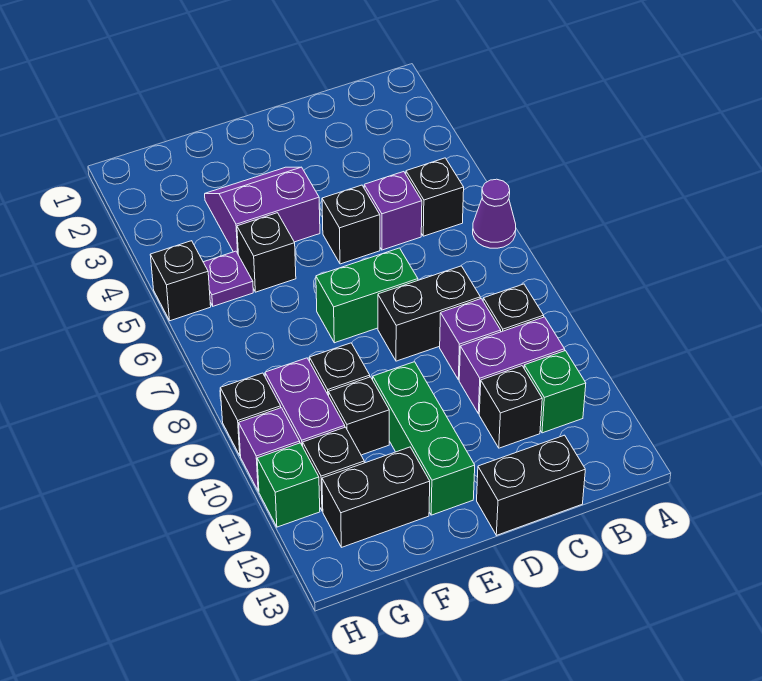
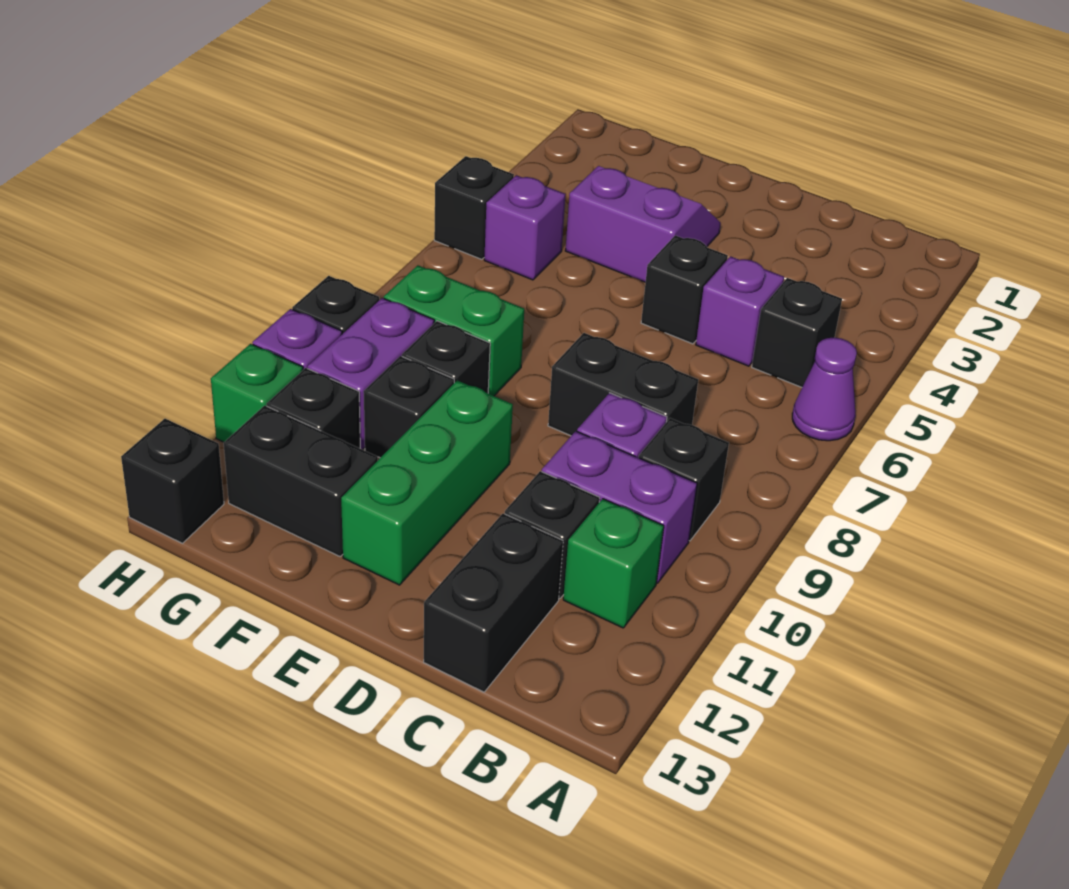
black 1x2 brick [477,435,585,535] -> black 1x2 brick turned to [424,514,563,692]
green 1x2 brick [316,248,418,343] -> green 1x2 brick moved to [384,265,524,396]
black 1x1 brick [237,213,296,292] -> black 1x1 brick moved to [121,419,224,543]
purple 1x1 plate [203,251,253,306] -> purple 1x1 brick [484,175,566,280]

